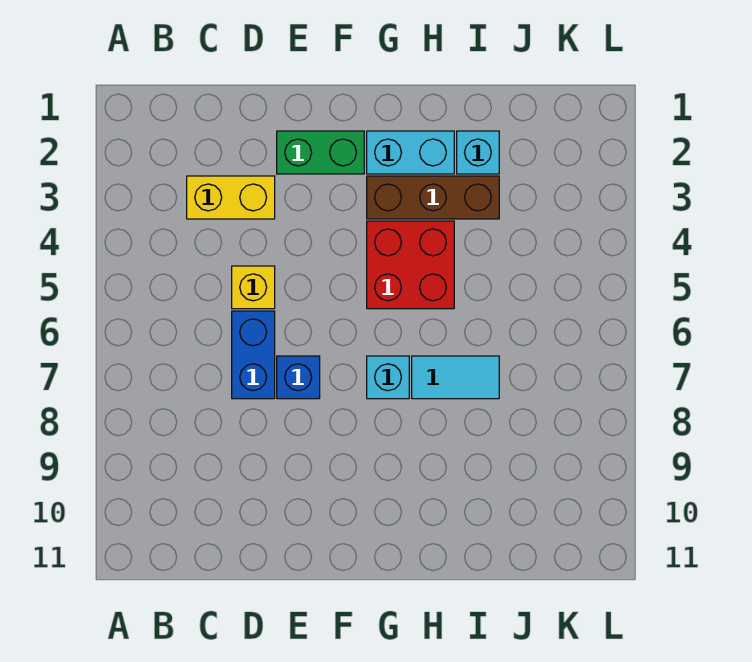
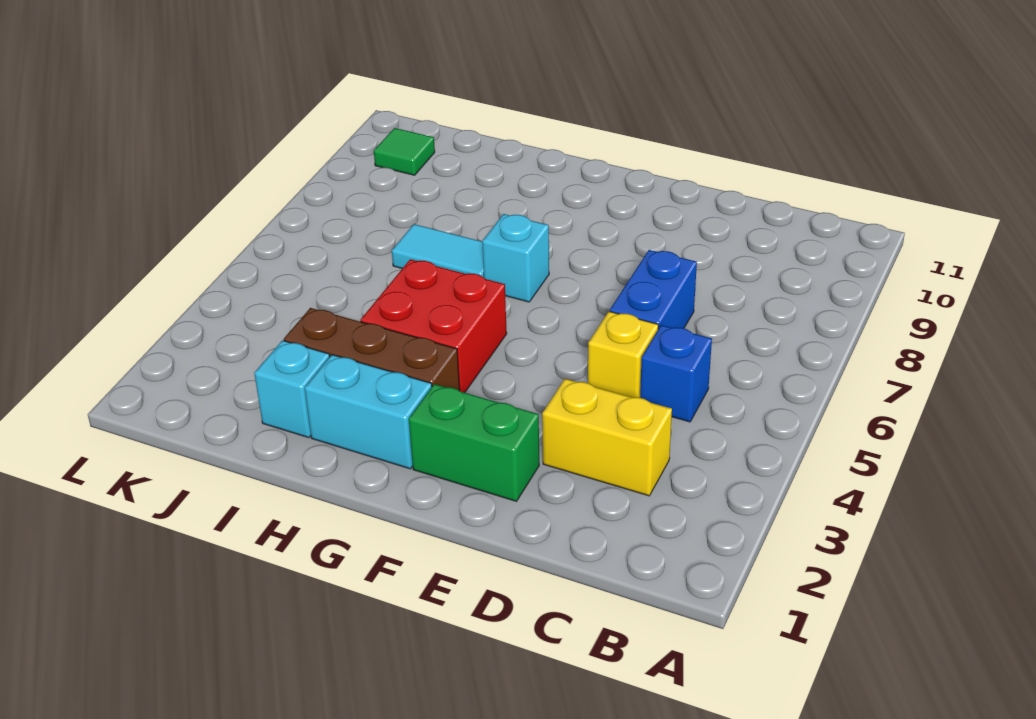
blue 1x1 brick [277,356,320,399] -> blue 1x1 brick moved to [640,325,712,422]
none -> green 1x1 tile [374,128,435,175]

